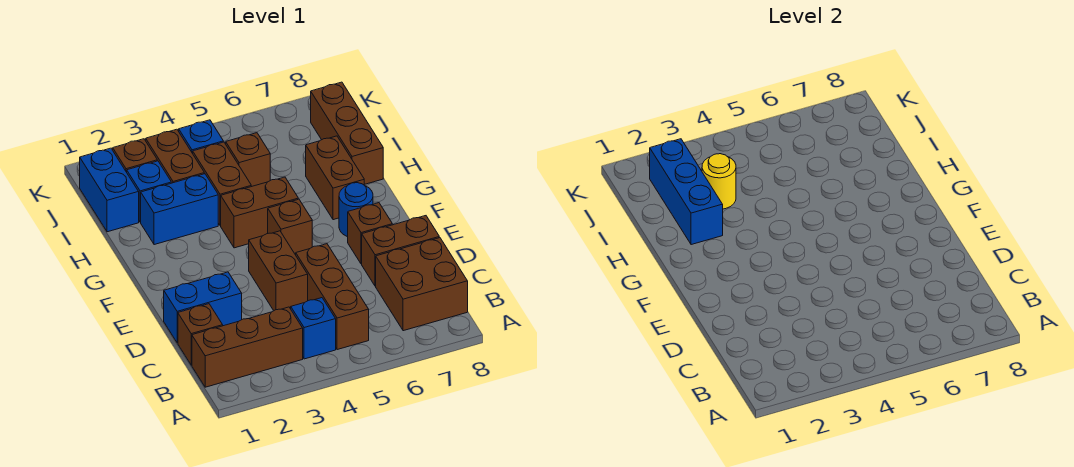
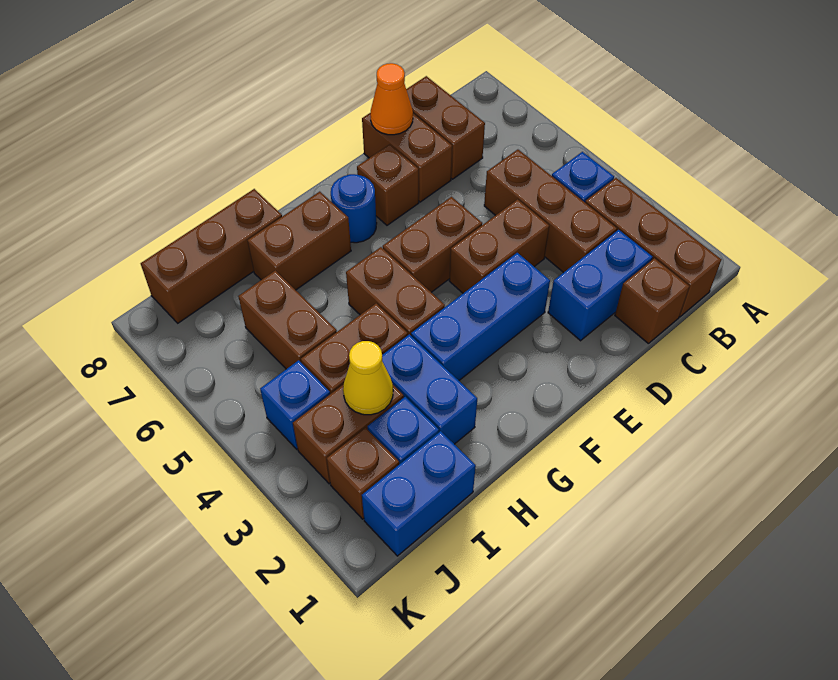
brown 1x3 brick [296,244,369,350] -> brown 1x3 brick turned to [484,150,617,273]
brown 2x2 brick [376,238,468,331] -> brown 1x2 brick [406,76,485,179]
blue 1x2 brick [164,272,242,343] -> blue 1x2 brick turned to [548,230,652,341]
none -> orange 1x1 cone [370,63,413,135]
brown 1x1 brick [268,199,312,255] -> brown 1x2 brick [383,197,482,292]
blue 1x3 brick [650,139,723,245] -> blue 1x3 brick moved to [411,253,550,380]
yellow 1x1 round brick [702,154,736,209] -> yellow 1x1 cone [343,341,393,415]
brown 1x1 brick [226,133,270,187] -> brown 1x2 brick [238,270,337,369]

